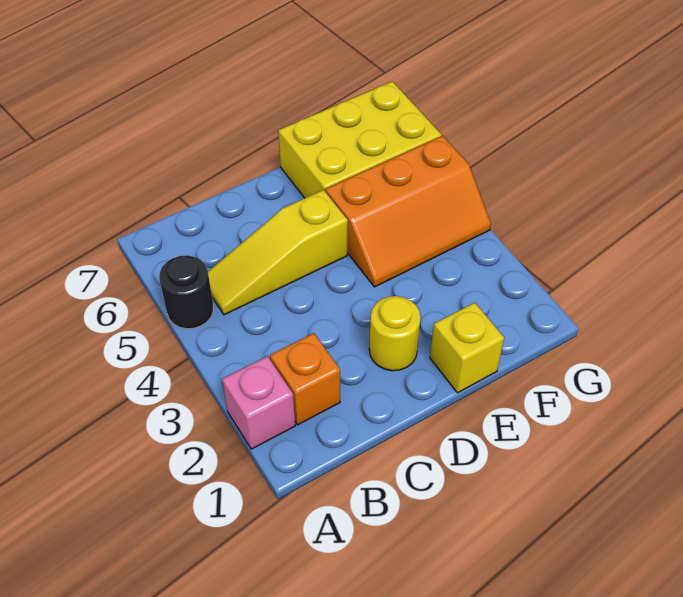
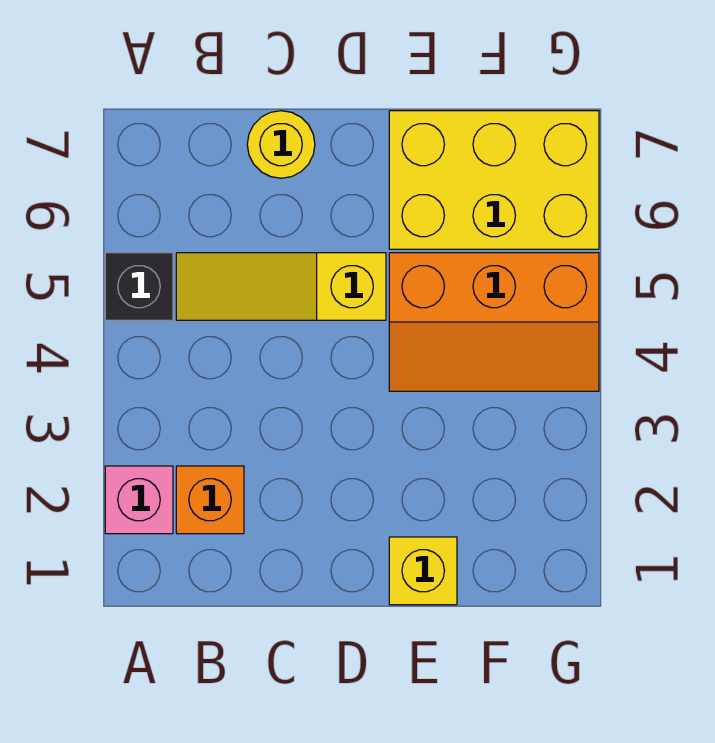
black 1x1 round brick [159,255,213,329] -> black 1x1 brick [105,253,173,320]
yellow 1x1 round brick [369,296,421,371] -> yellow 1x1 round brick moved to [247,111,315,178]

